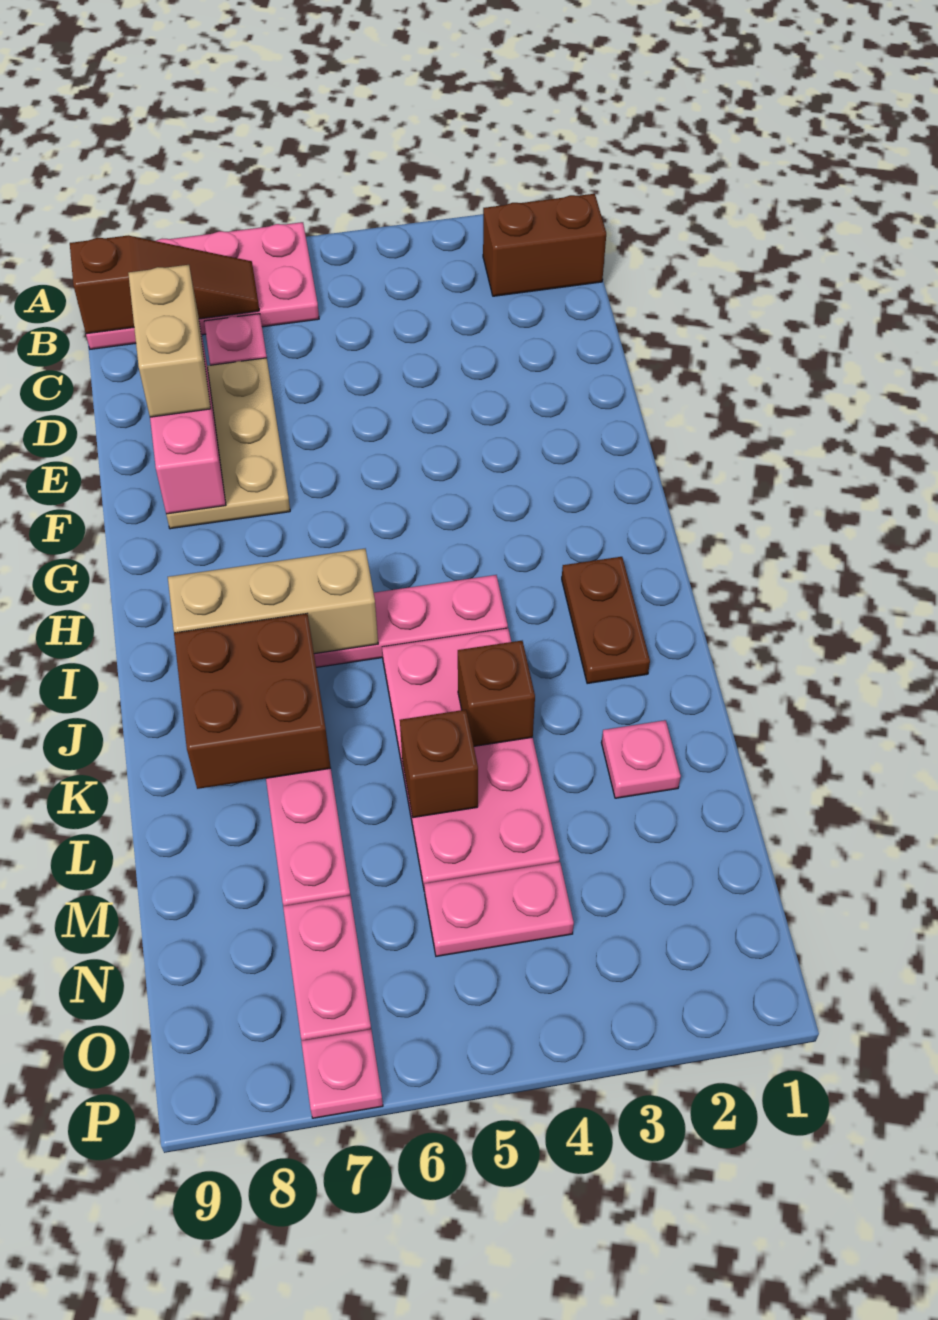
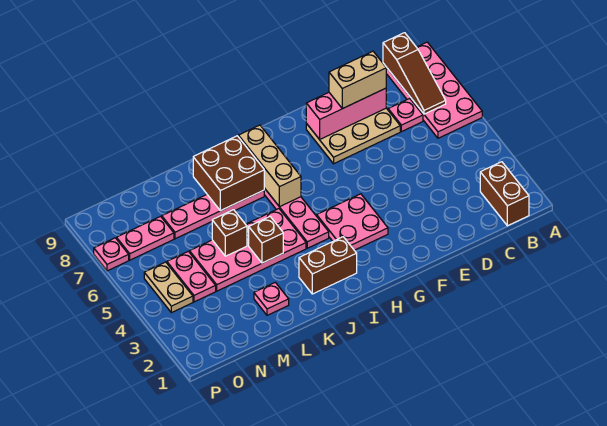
none -> pink 2x2 plate [317,194,388,250]
brown 1x2 plate [562,557,650,684] -> brown 1x2 brick [299,237,357,294]
none -> tan 1x2 plate [144,262,193,313]

